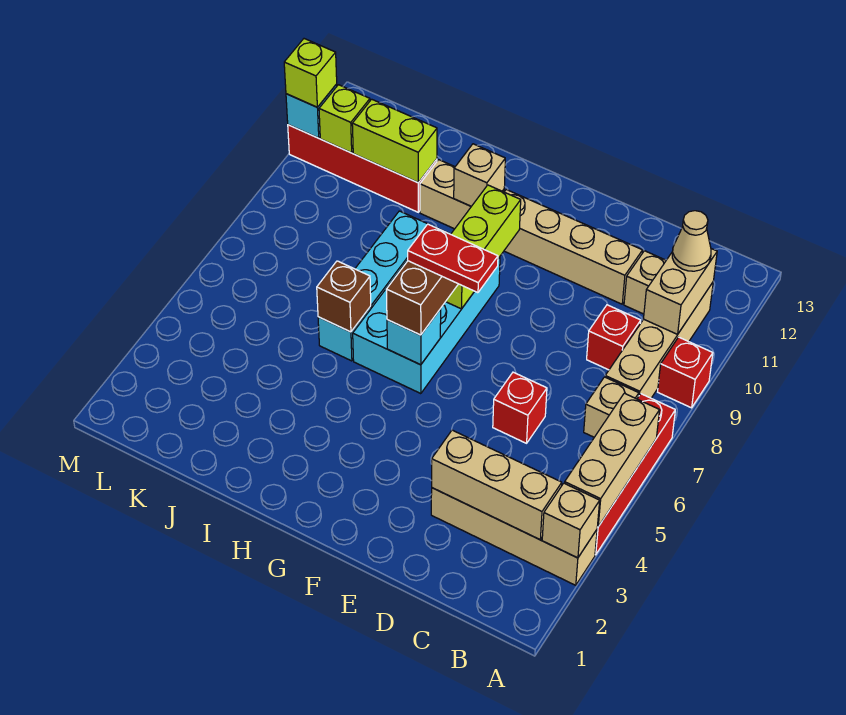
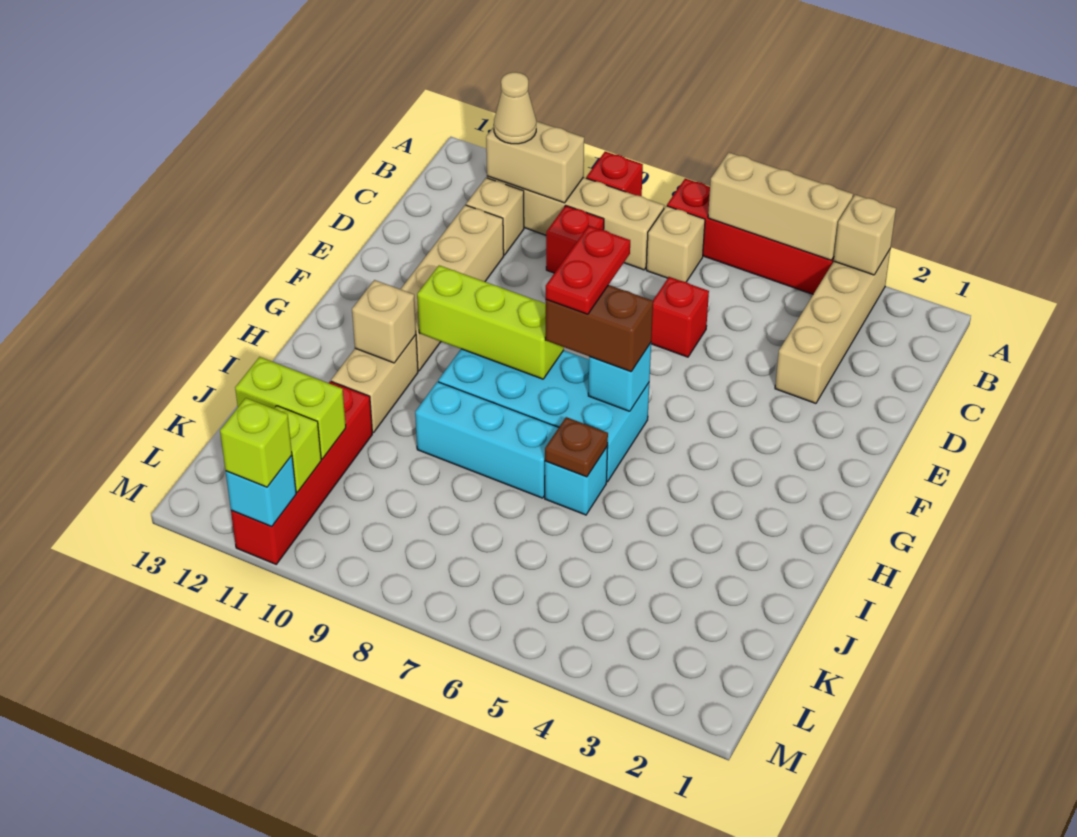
tan 1x3 brick [432,430,562,540] -> none
brown 1x1 brick [317,261,371,332] -> brown 1x1 plate [545,417,608,477]
lime 1x2 brick [352,99,437,183] -> lime 1x2 brick turned to [235,357,346,459]

